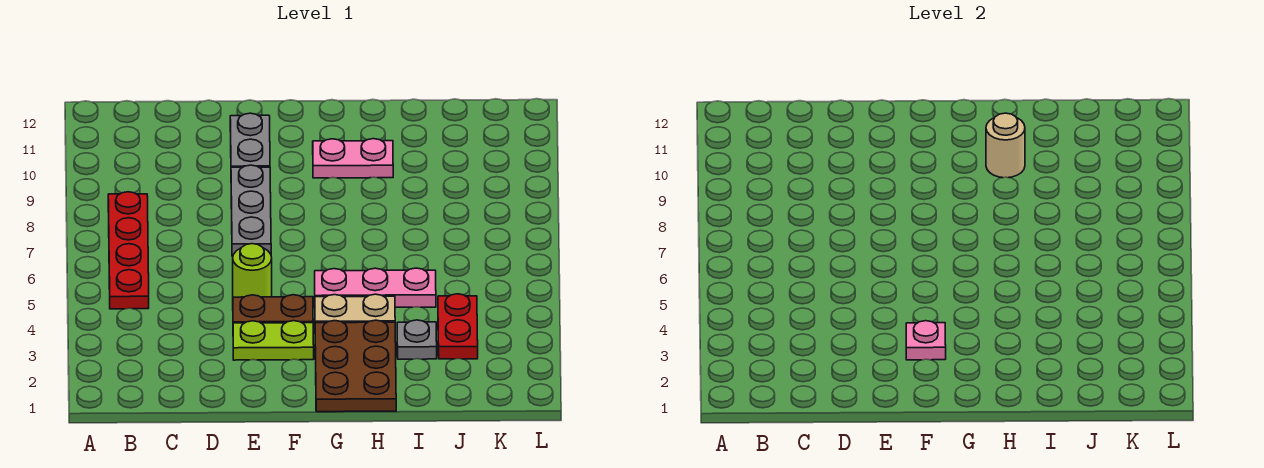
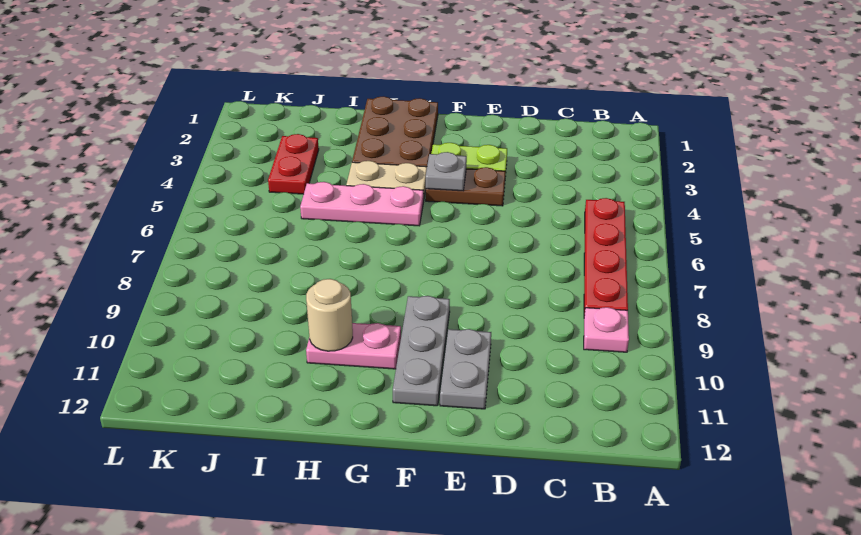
lime 1x1 round brick [233,244,272,297] -> none
grey 1x3 plate [231,165,271,256] -> grey 1x3 plate moved to [393,296,450,406]
pink 1x1 plate [906,321,946,360] -> pink 1x1 plate moved to [584,307,629,352]
grey 1x1 plate [397,320,437,359] -> grey 1x1 plate moved to [426,152,467,191]

